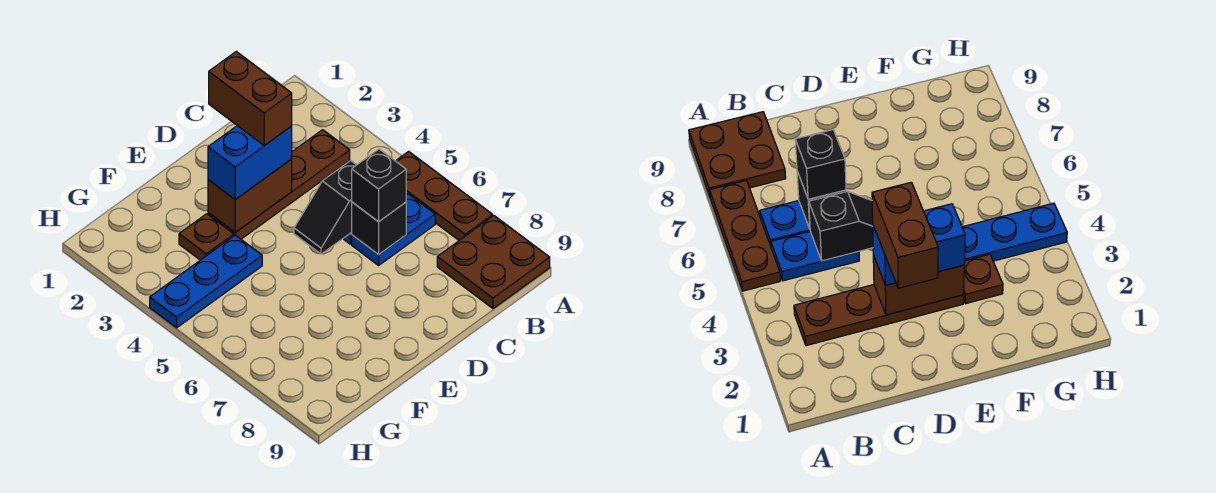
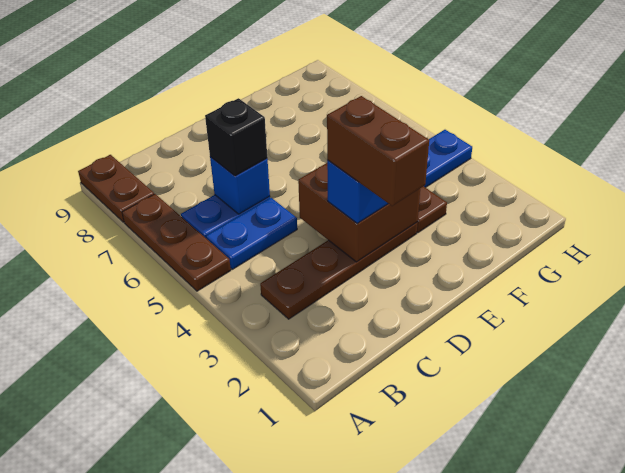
brown 2x2 plate [437,216,550,308] -> brown 1x2 plate [78,155,154,222]
black 1x2 slope [294,161,356,254] -> none
black 1x1 brick [351,202,406,255] -> blue 1x1 brick [210,157,270,214]
brown 1x2 brick [208,159,292,232] -> brown 2x2 brick [298,163,420,262]

